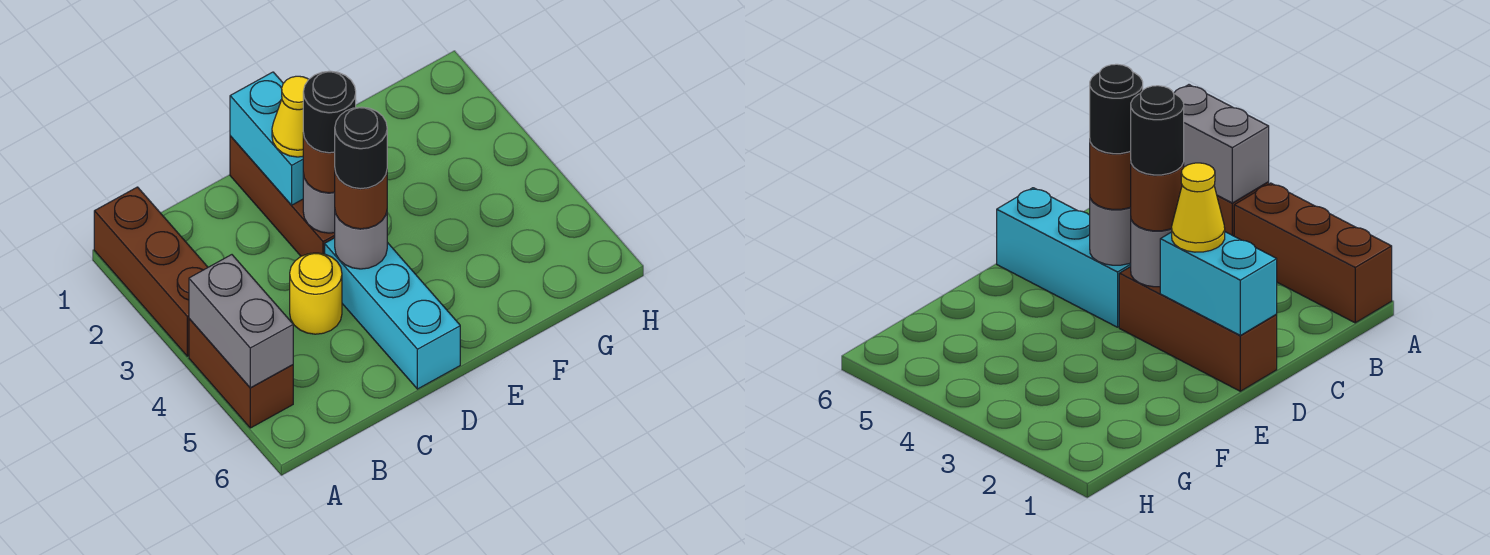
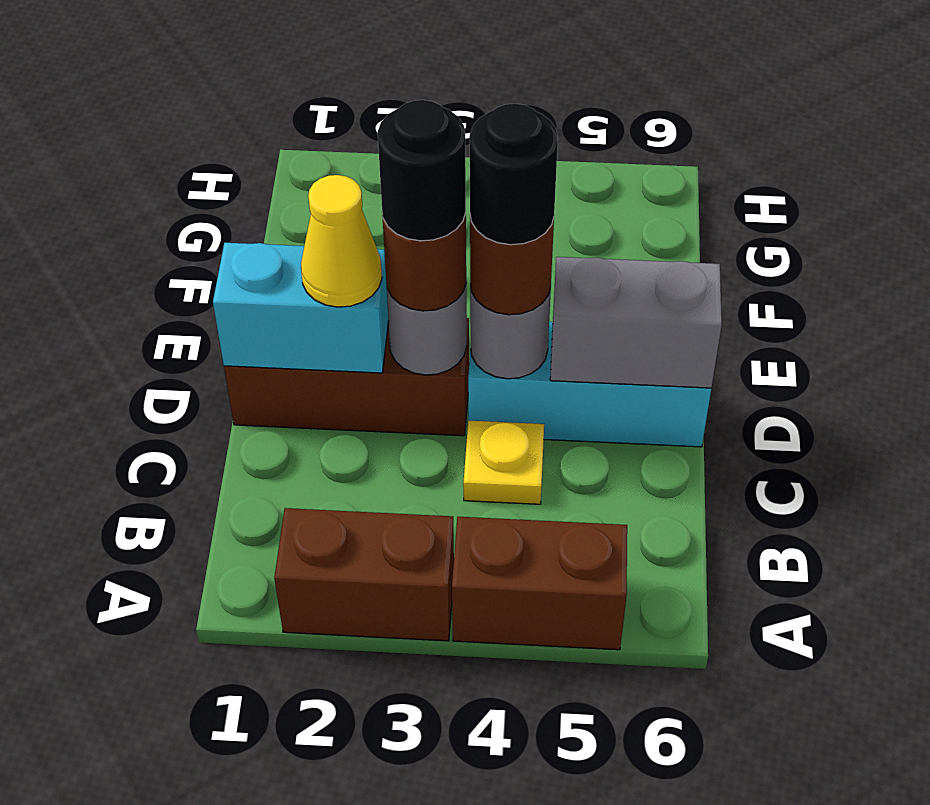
brown 1x3 brick [94,187,208,356] -> brown 1x2 brick [274,508,454,641]
grey 1x2 brick [189,255,293,388] -> grey 1x2 brick moved to [550,257,722,388]
yellow 1x1 round brick [290,253,342,334] -> yellow 1x1 plate [463,420,544,504]

